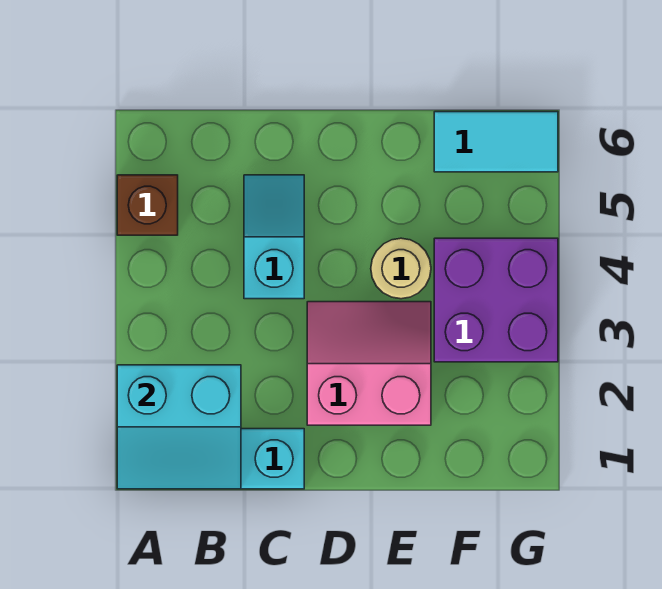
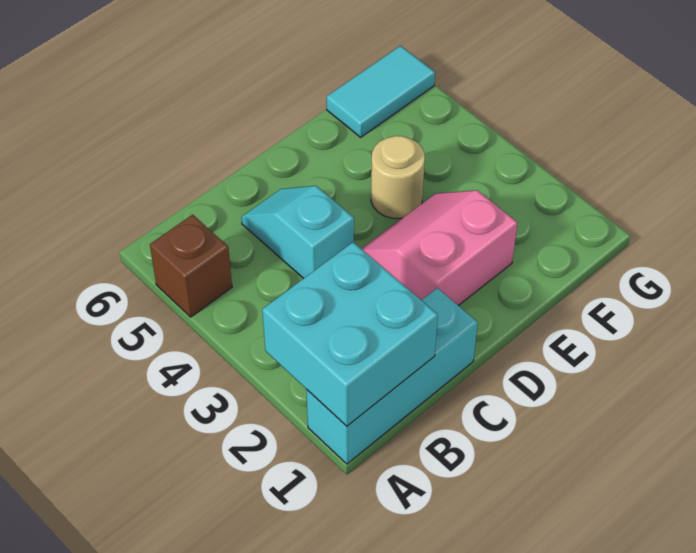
cyan 2x2 slope [117,365,241,489] -> cyan 2x2 brick [262,242,438,426]
purple 2x2 brick [434,238,558,362] -> none

